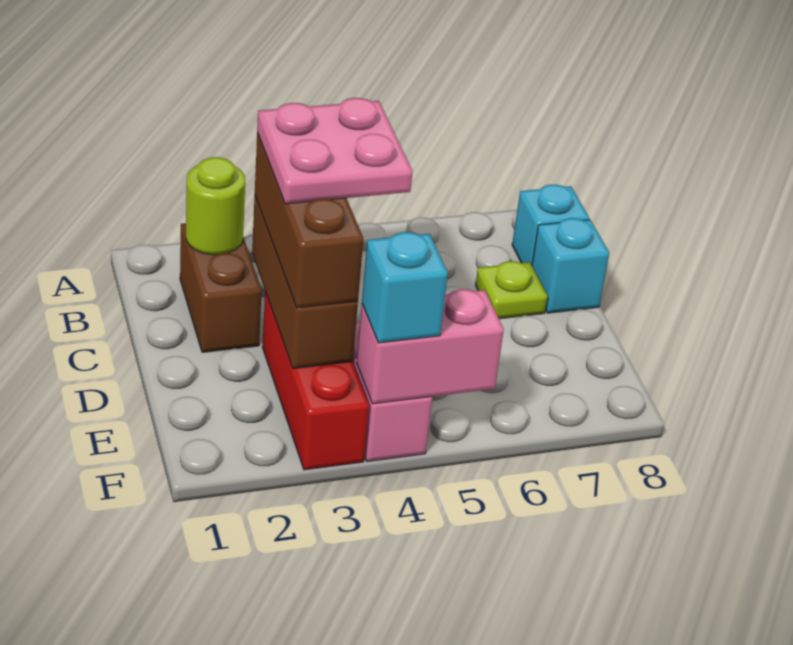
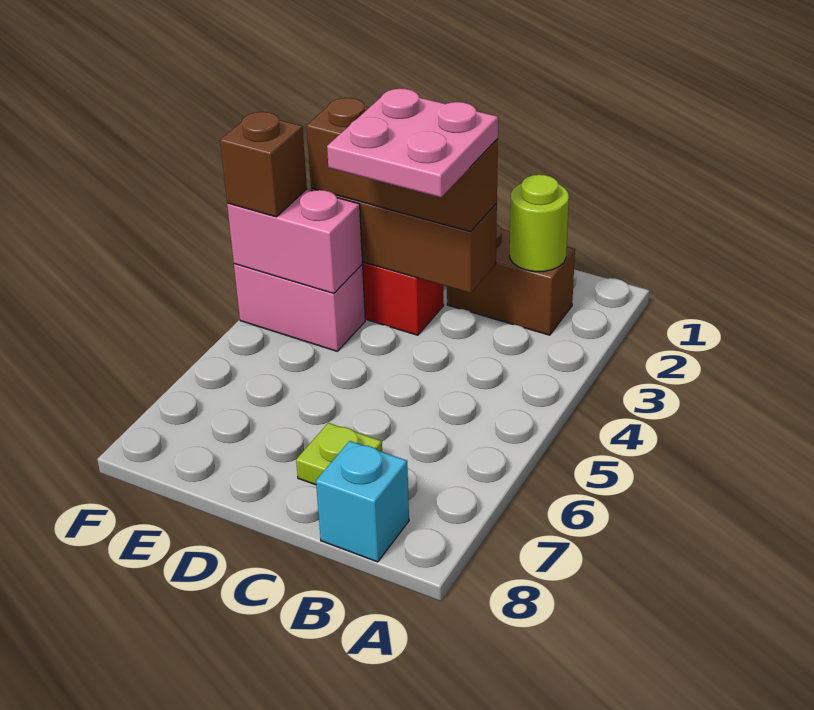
cyan 1x1 brick [532,218,609,313] -> none
pink 1x2 brick [356,289,504,404] -> pink 1x2 brick turned to [227,189,363,294]
cyan 1x1 brick [362,232,448,343] -> brown 1x1 brick [220,112,307,217]

